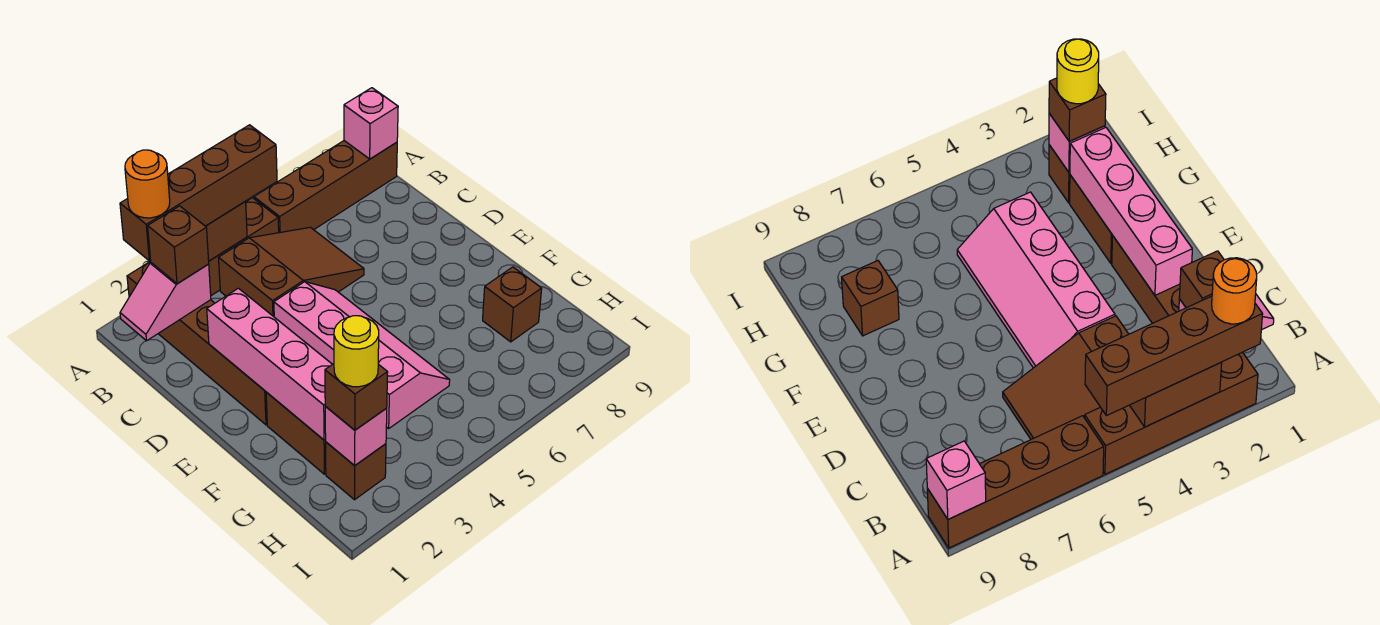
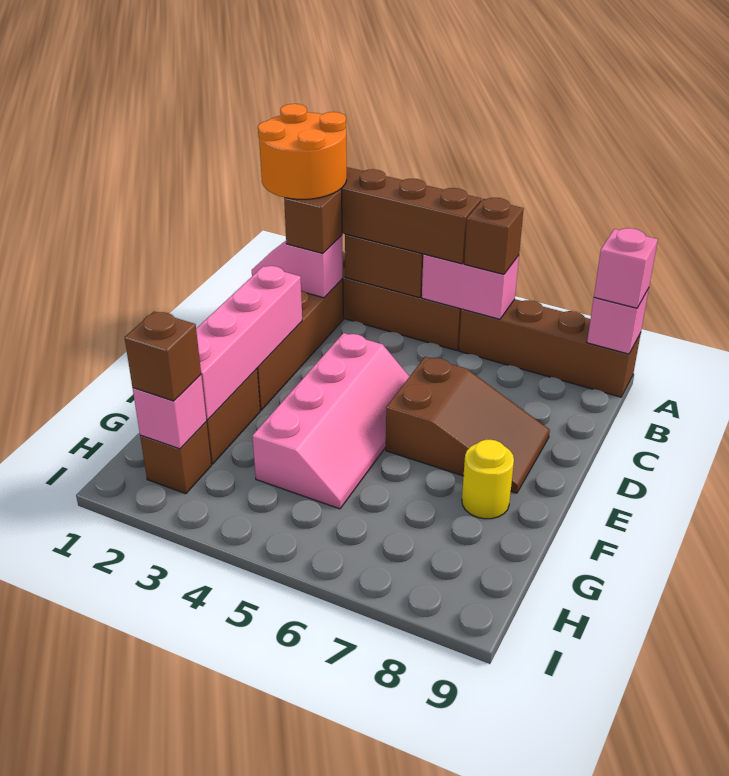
orange 1x1 round brick [125,150,170,218] -> orange 2x2 round brick [258,104,347,199]
none -> pink 1x2 brick [422,254,519,319]
none -> pink 1x1 brick [594,228,658,308]
brown 2x3 slope [219,227,364,317] -> brown 2x3 slope moved to [386,357,550,493]
brown 1x1 brick [483,267,542,342] -> brown 1x1 brick moved to [464,198,524,274]
yellow 1x1 round brick [334,316,379,387] -> yellow 1x1 round brick moved to [462,440,514,519]

